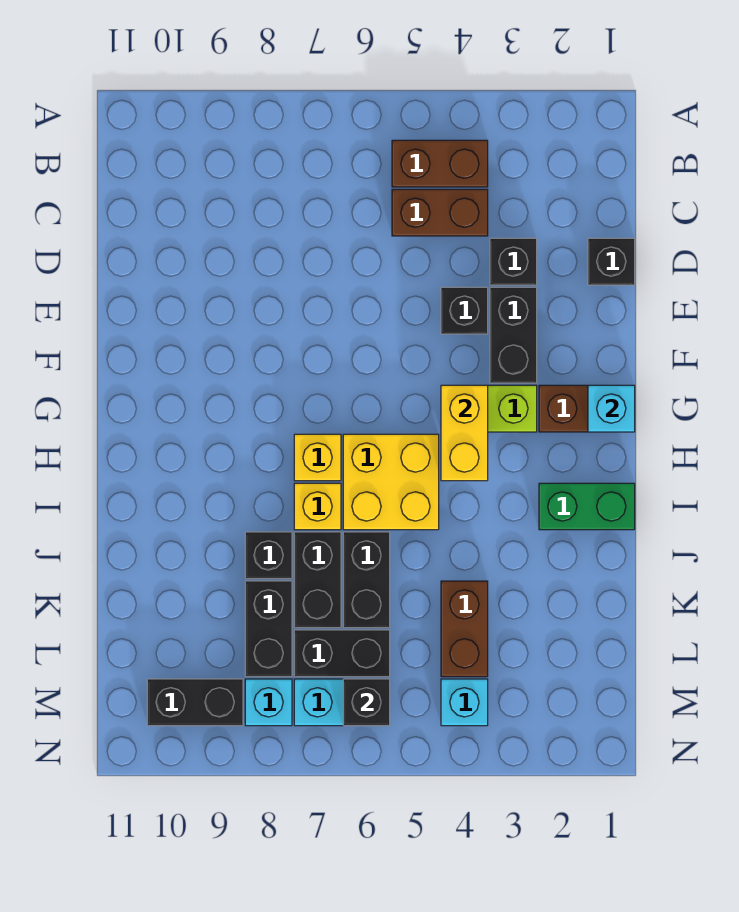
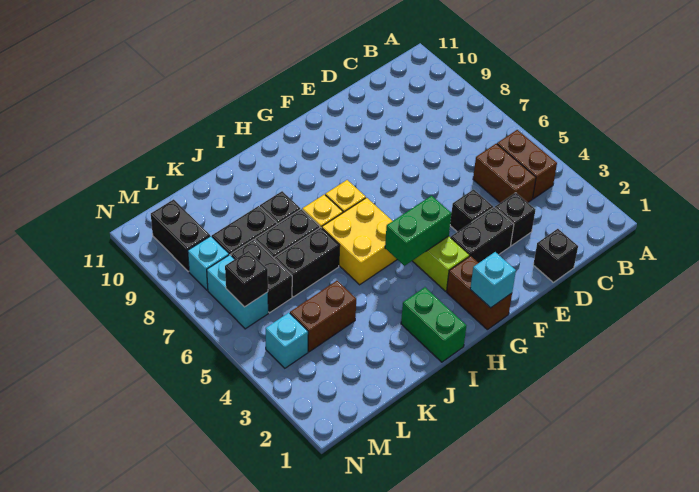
yellow 1x2 brick [441,385,488,481] -> green 1x2 brick [385,196,451,266]

